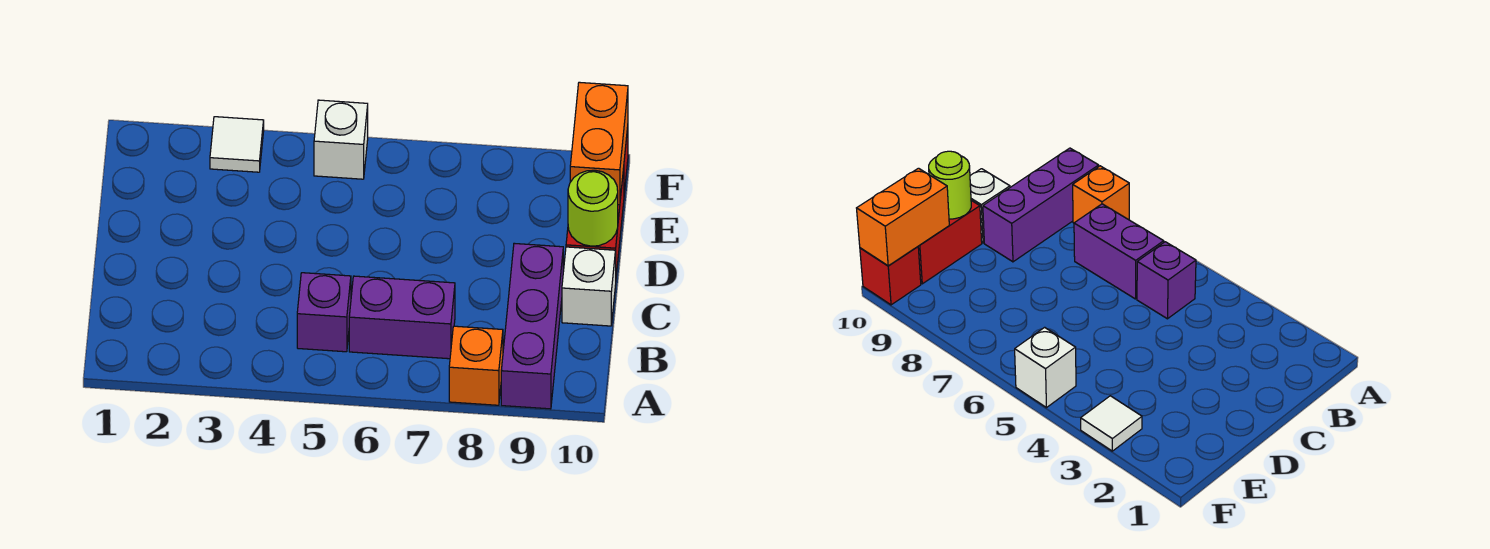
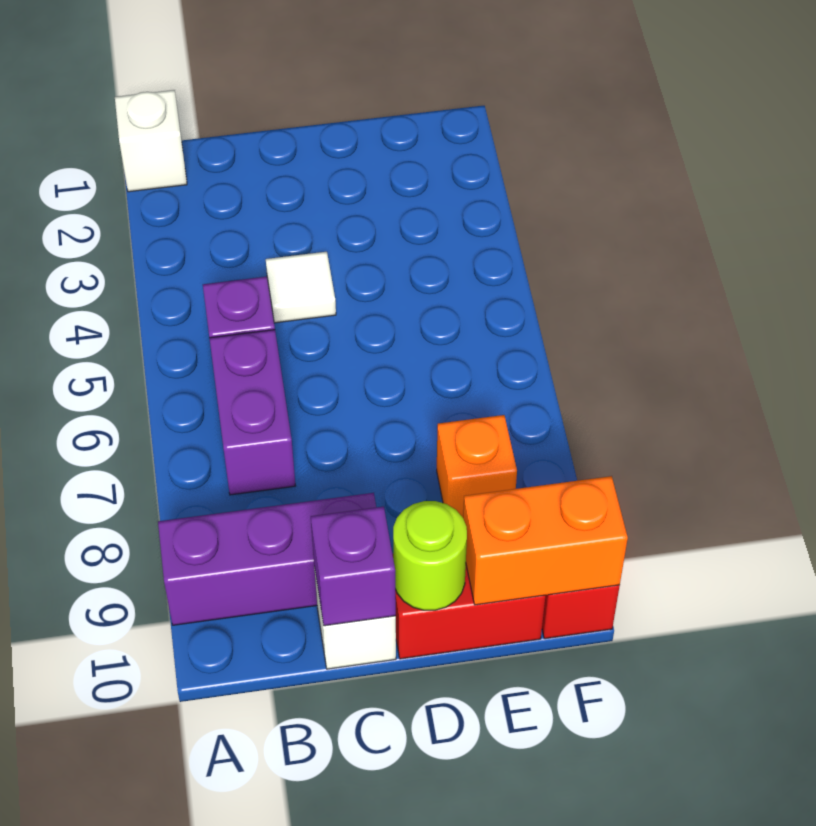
orange 1x1 brick [449,326,503,405] -> orange 1x1 brick moved to [437,415,517,517]
none -> purple 1x1 brick [311,506,396,626]
white 1x1 tile [210,117,264,172] -> white 1x1 tile moved to [266,252,336,323]
white 1x1 brick [314,100,368,179] -> white 1x1 brick moved to [115,90,187,192]

